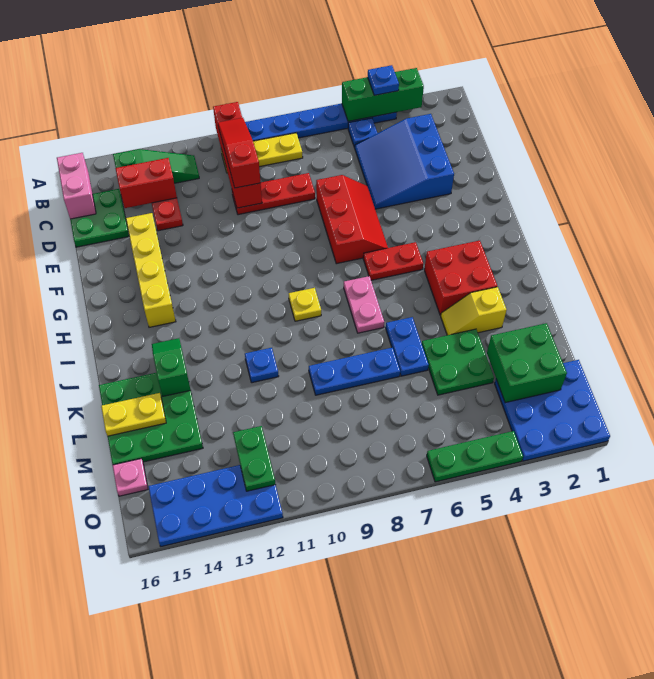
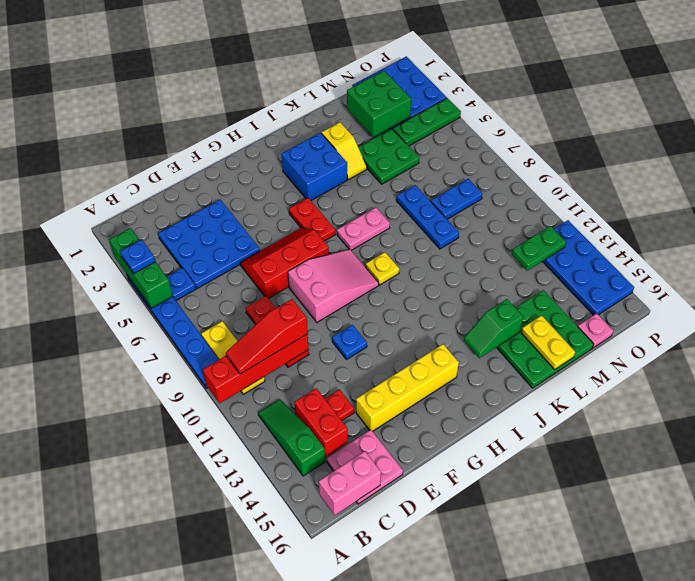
blue 3x3 slope [355,114,454,209] -> blue 3x3 plate [158,200,260,289]
green 2x2 plate [70,189,129,247] -> pink 2x2 plate [327,430,403,504]
none -> pink 2x3 slope [288,249,379,322]
red 2x2 brick [424,241,497,315] -> blue 2x2 brick [282,133,347,200]
blue 1x2 plate [386,317,429,376] -> blue 1x2 plate moved to [431,179,482,219]
blue 1x1 plate [245,348,279,383] -> blue 1x1 plate moved to [332,325,367,360]
green 1x3 plate [427,431,523,482] -> green 1x3 plate turned to [393,98,461,146]

